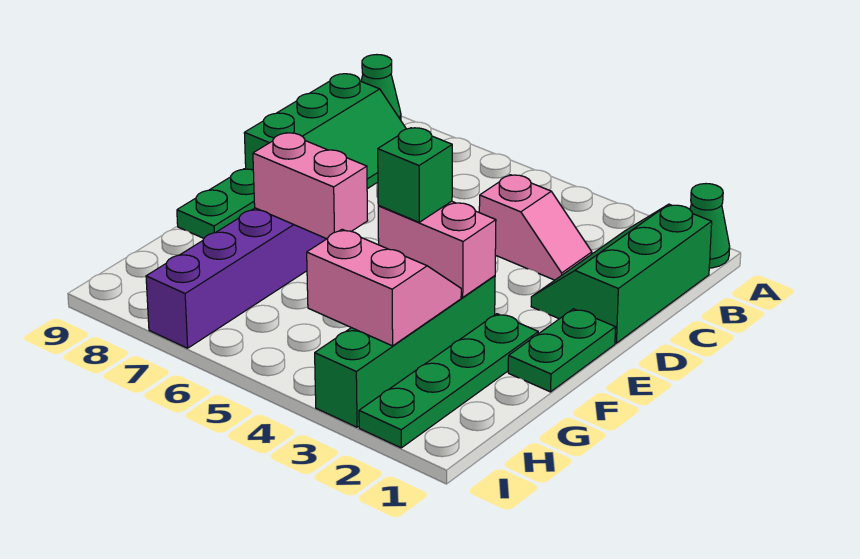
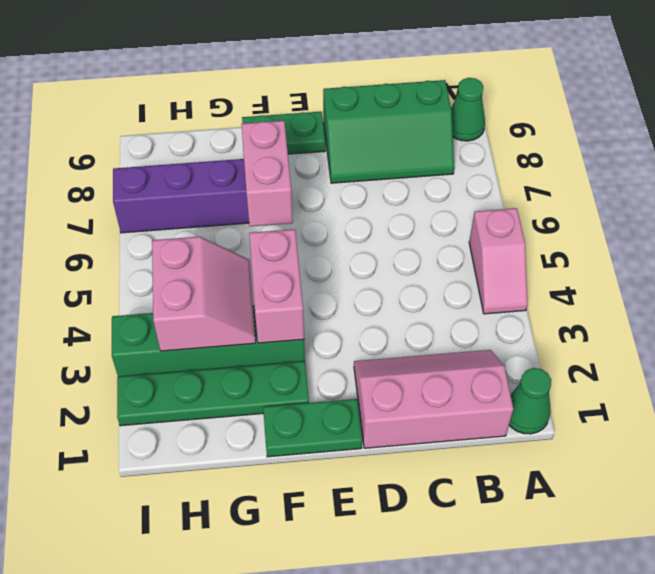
green 2x3 slope [531,204,712,343] -> pink 2x3 slope [354,350,513,448]
pink 1x2 slope [479,175,592,280] -> pink 1x2 slope moved to [469,208,527,314]
green 1x1 brick [378,128,452,222] -> none

